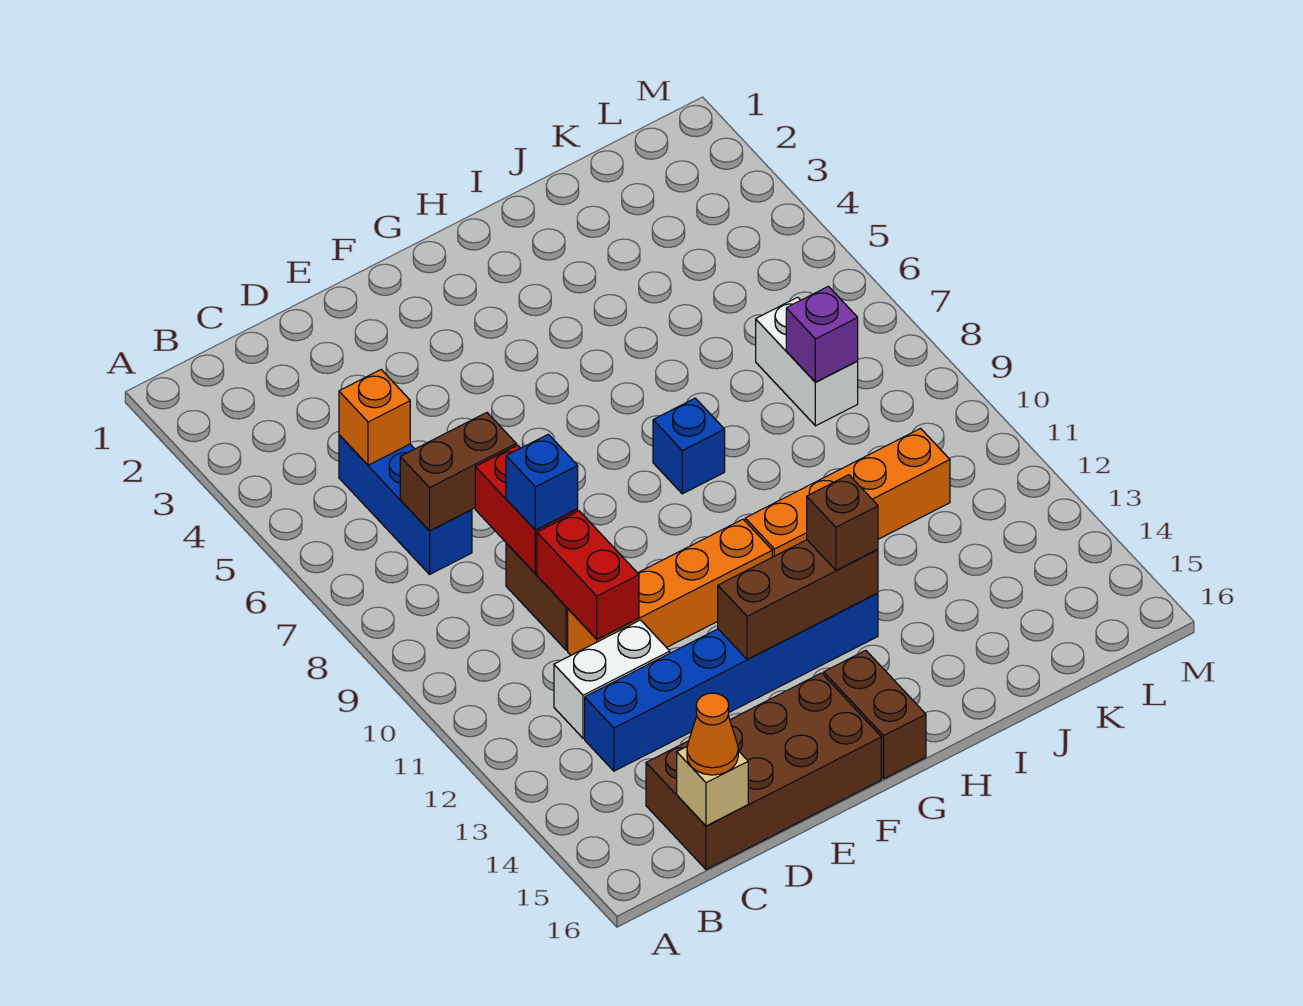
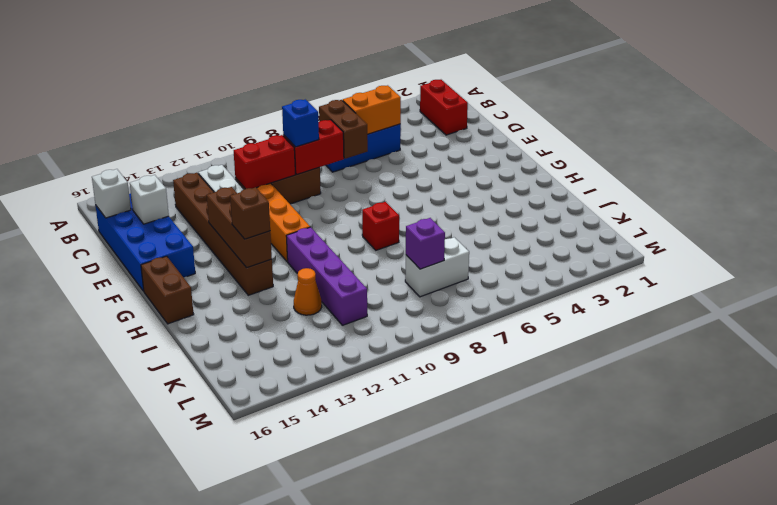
none -> red 1x2 brick [420,80,468,135]
orange 1x1 brick [339,370,410,465] -> orange 1x2 brick [343,85,401,134]
blue 1x6 brick [585,593,878,771] -> brown 1x6 brick [173,173,273,295]
brown 2x4 brick [646,673,881,870] -> blue 2x4 brick [95,193,195,291]
tan 1x1 brick [677,747,748,826] -> white 1x1 brick [92,169,131,218]
orange 1x1 cone [687,693,738,775] -> orange 1x1 cone moved to [294,268,322,315]
none -> white 1x1 brick [130,175,169,224]
brown 1x2 brick [824,650,926,779] -> brown 1x2 brick turned to [141,256,194,324]
blue 1x1 brick [653,398,725,494] -> red 1x1 brick [362,202,399,250]
orange 1x4 brick [745,428,950,557] -> purple 1x4 brick [286,227,367,325]

